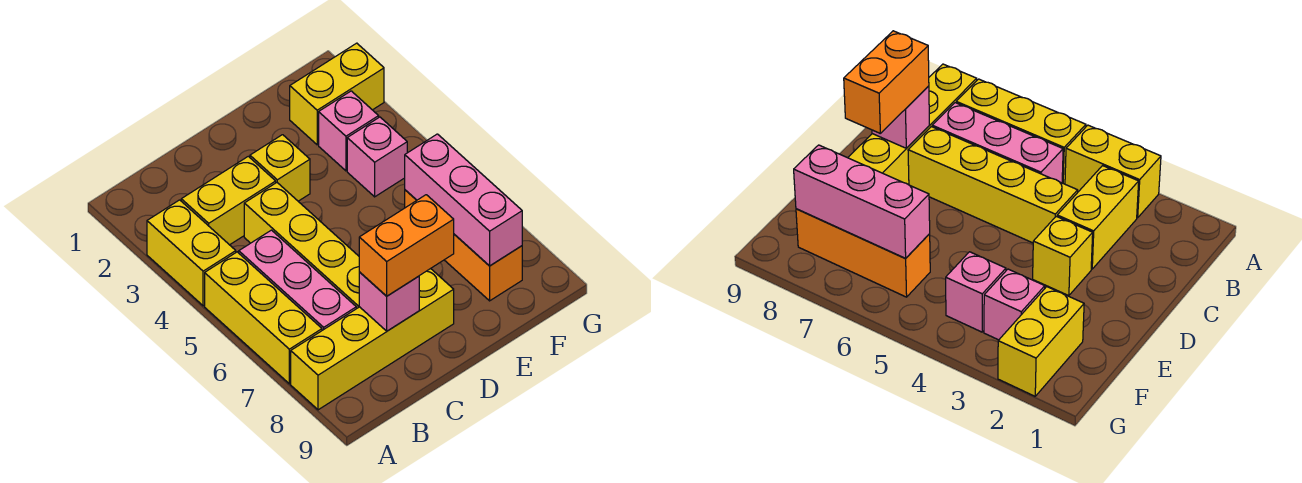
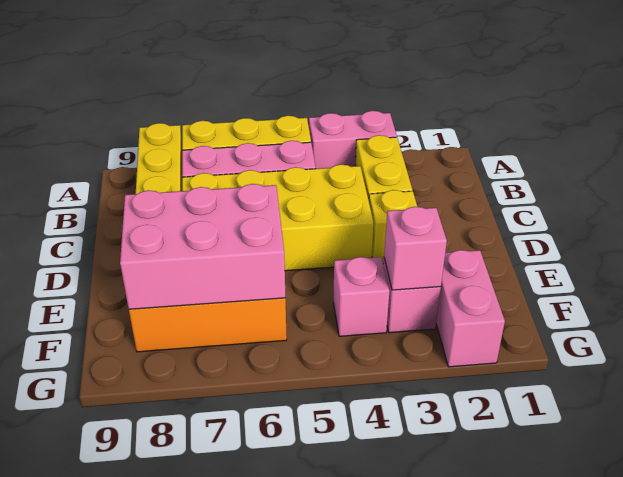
yellow 1x2 brick [147,200,236,306] -> pink 1x2 brick [309,111,397,169]
yellow 1x4 brick [244,183,359,309] -> yellow 2x4 brick [182,165,374,271]
pink 1x1 brick [359,272,419,331] -> pink 1x1 brick moved to [384,207,447,290]
orange 1x2 brick [359,195,454,296] -> none
yellow 1x2 brick [290,43,384,145] -> pink 1x2 brick [436,250,505,367]
pink 1x3 brick [405,134,522,266] -> pink 2x3 brick [120,184,285,309]

